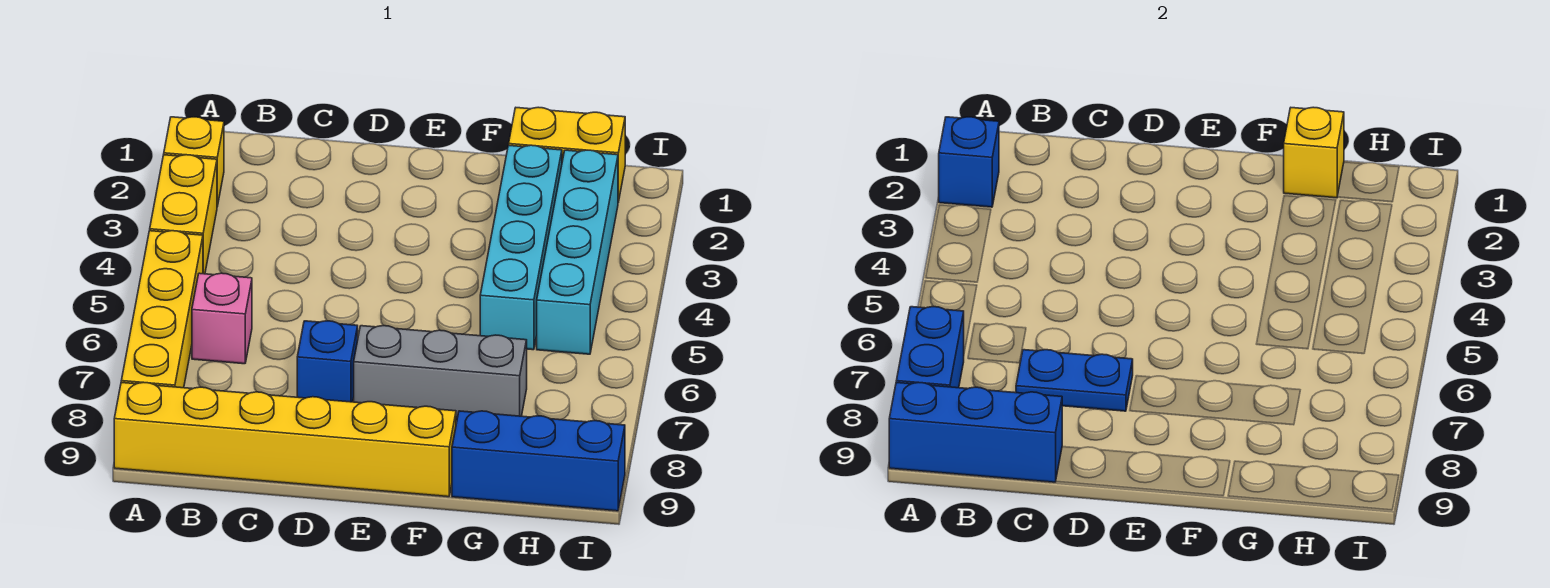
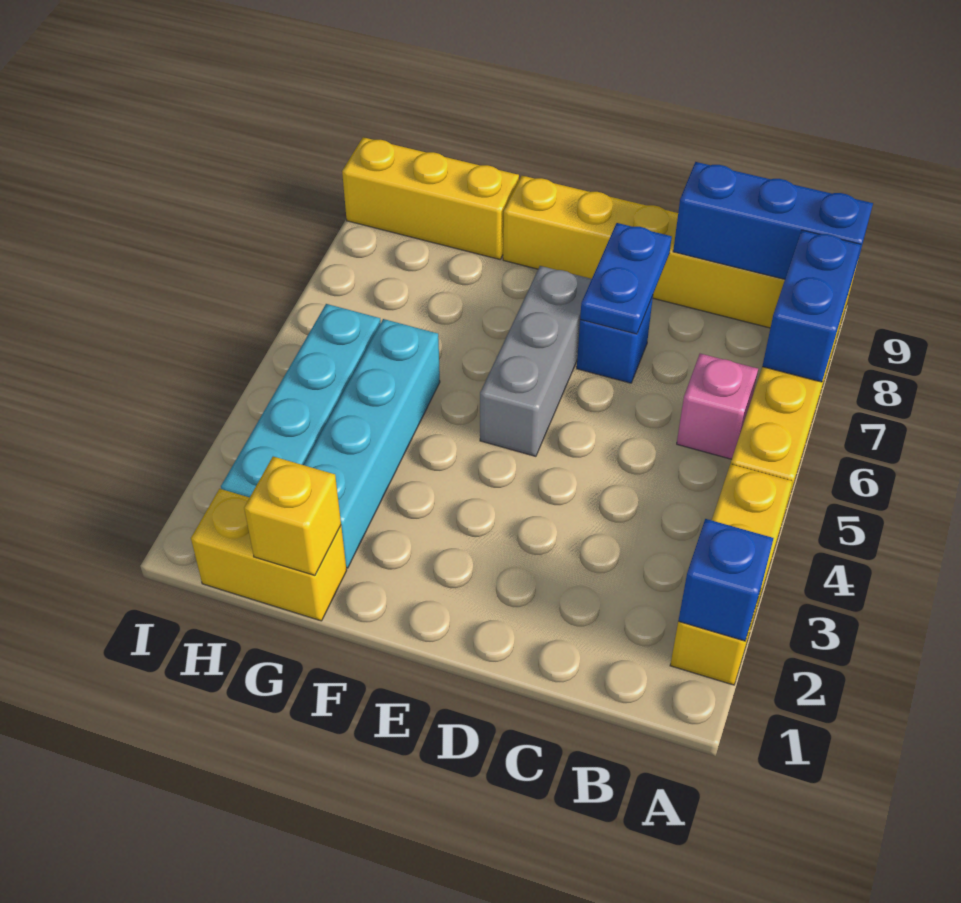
blue 1x2 plate [1016,350,1133,411] -> blue 1x2 plate turned to [580,223,672,334]
grey 1x3 brick [354,326,527,420] -> grey 1x3 brick turned to [480,266,592,456]
blue 1x3 brick [452,411,625,511] -> yellow 1x3 brick [342,137,519,259]

